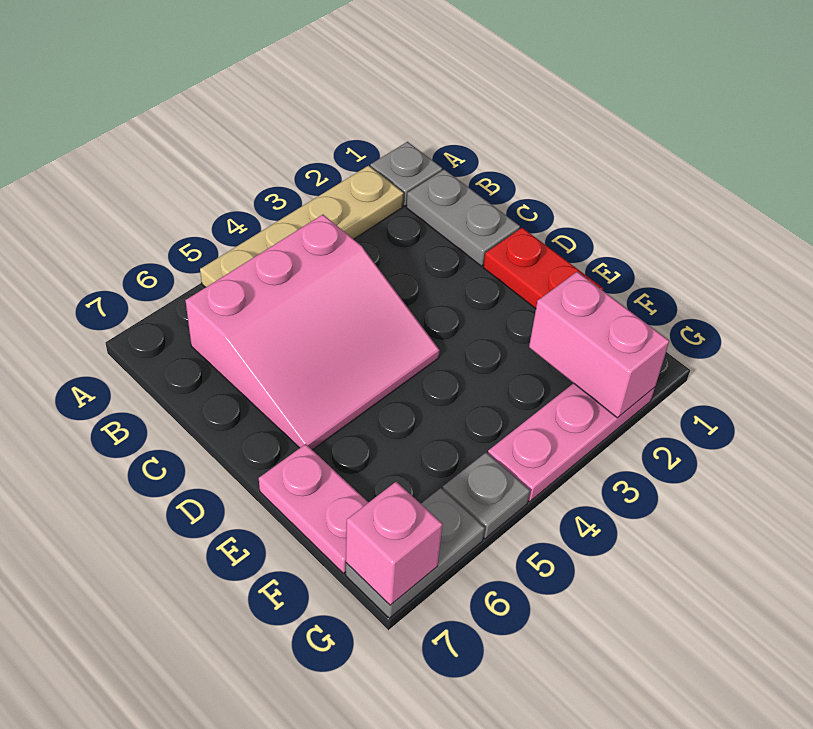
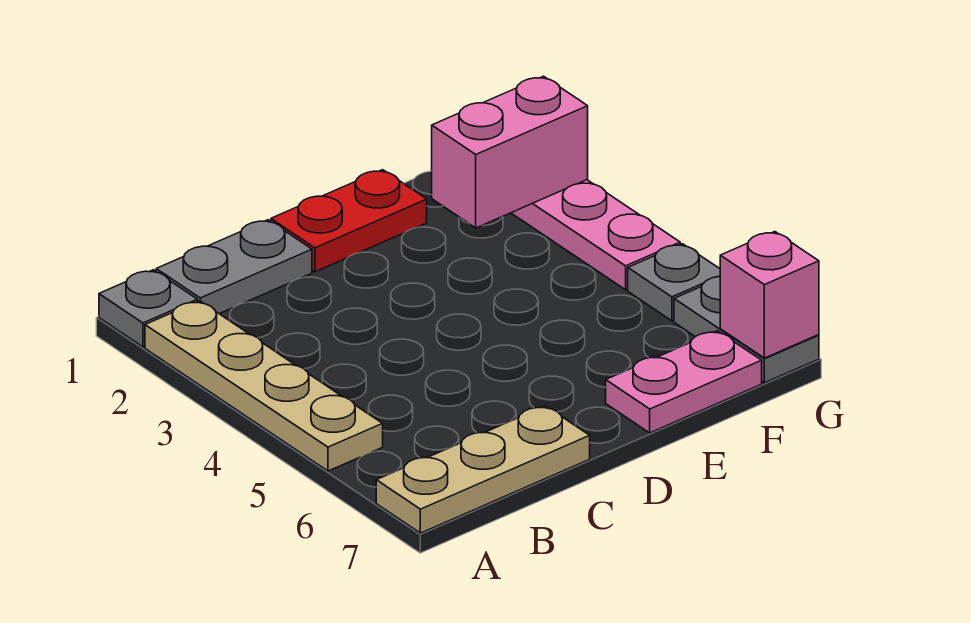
none -> tan 1x3 plate [376,406,590,533]
pink 3x3 slope [185,215,440,450] -> none

